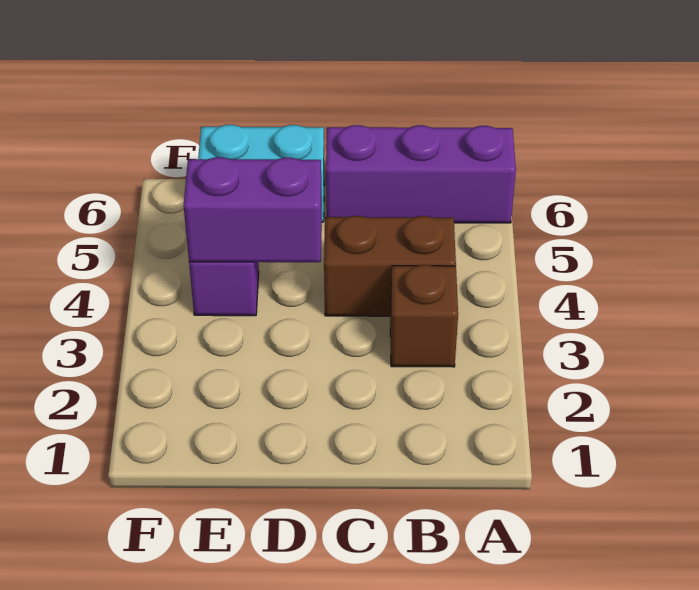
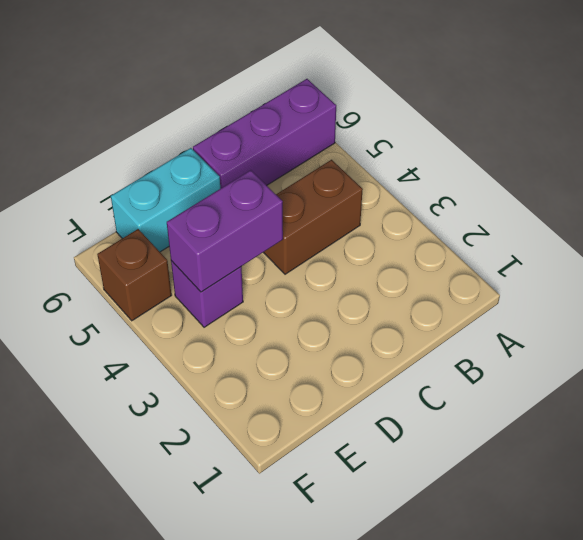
brown 1x1 brick [390,265,458,367] -> brown 1x1 brick moved to [97,229,172,321]

